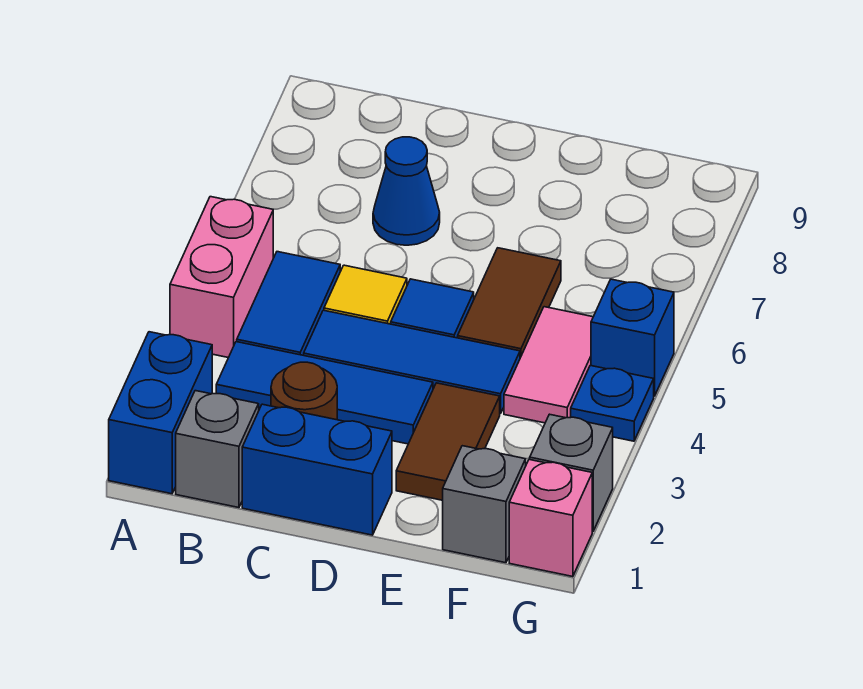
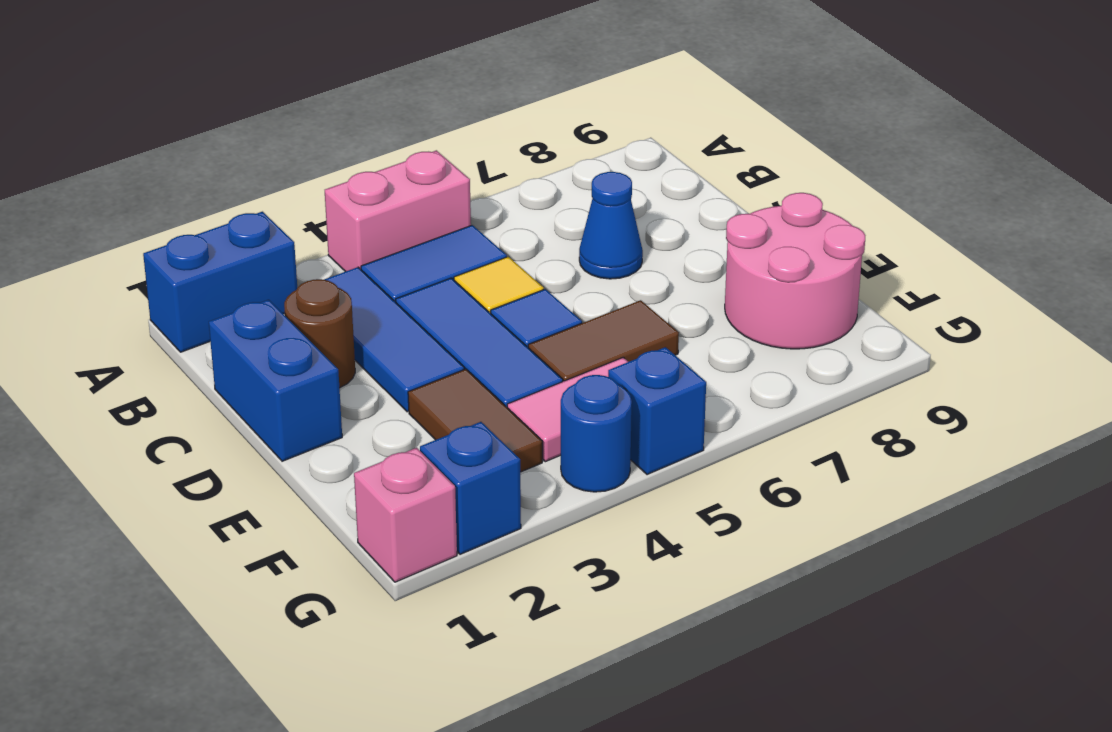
grey 1x1 brick [176,391,259,508] -> none
brown 1x2 tile [396,383,500,500] -> brown 1x2 tile turned to [408,369,542,472]
none -> pink 2x2 round brick [725,193,865,349]
grey 1x1 brick [443,446,526,563] -> none
grey 1x1 brick [530,414,613,531] -> blue 1x1 brick [420,422,521,554]
blue 1x1 plate [571,365,654,441] -> blue 1x1 round brick [561,375,632,492]

